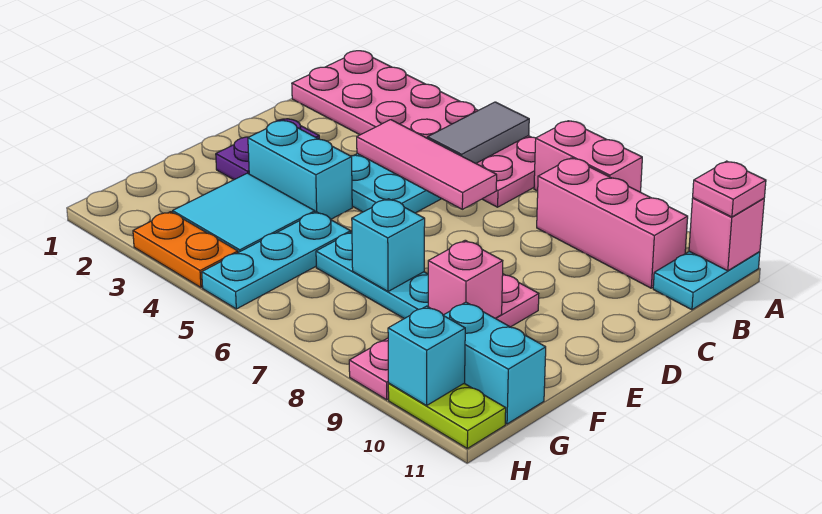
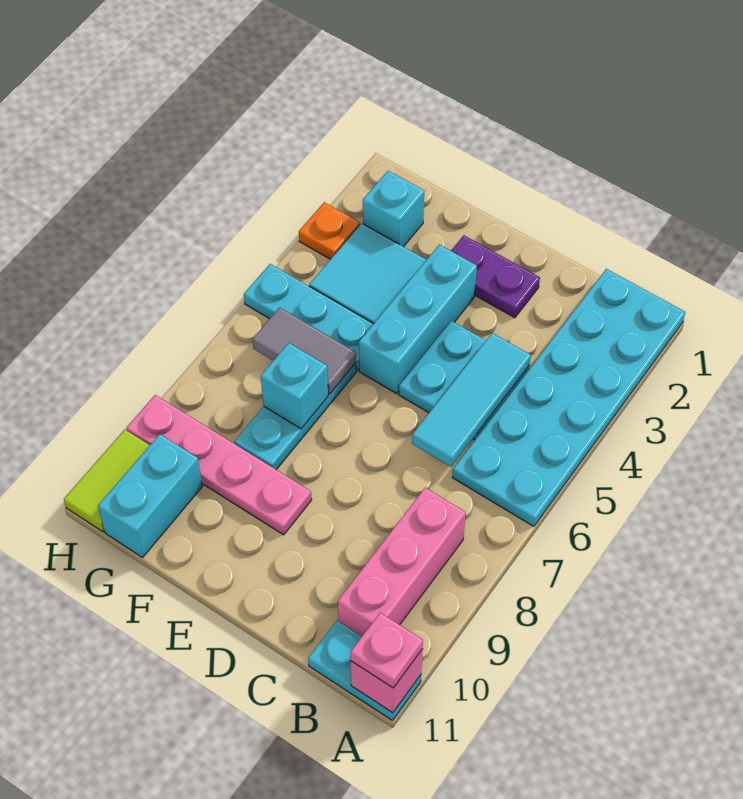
pink 2x6 plate [292,51,536,207] -> cyan 2x6 plate [452,269,685,526]
grey 1x2 tile [428,102,529,163] -> grey 1x2 tile moved to [252,307,356,394]
pink 1x2 brick [534,121,642,192] -> none
pink 1x3 tile [357,120,497,209] -> cyan 1x3 tile [412,333,531,467]
cyan 1x2 brick [248,120,352,220] -> cyan 1x3 brick [359,245,477,394]
pink 1x1 brick [428,240,503,318] -> none
orange 1x2 plate [133,212,238,287] -> orange 1x1 plate [299,202,360,259]
lime 1x2 plate [388,384,506,448] -> lime 1x2 tile [64,430,150,532]
cyan 1x1 brick [388,306,465,406] -> cyan 1x1 brick moved to [363,171,424,247]

